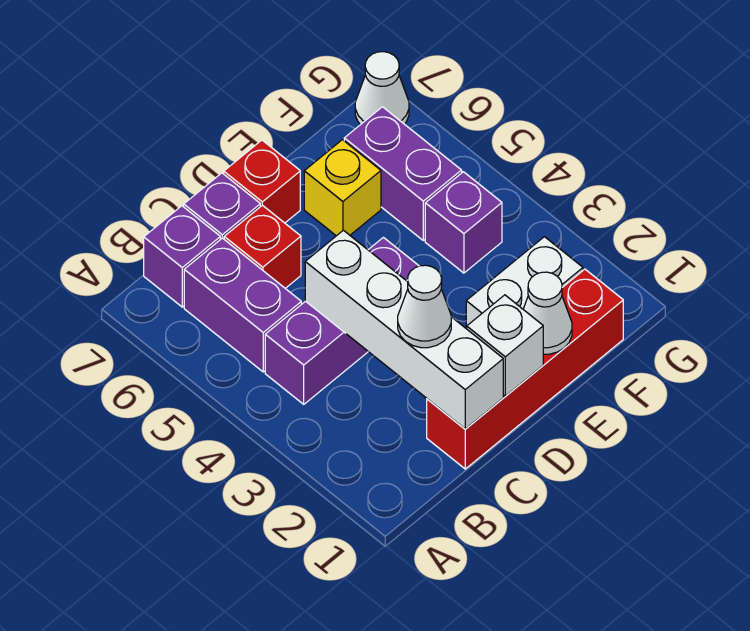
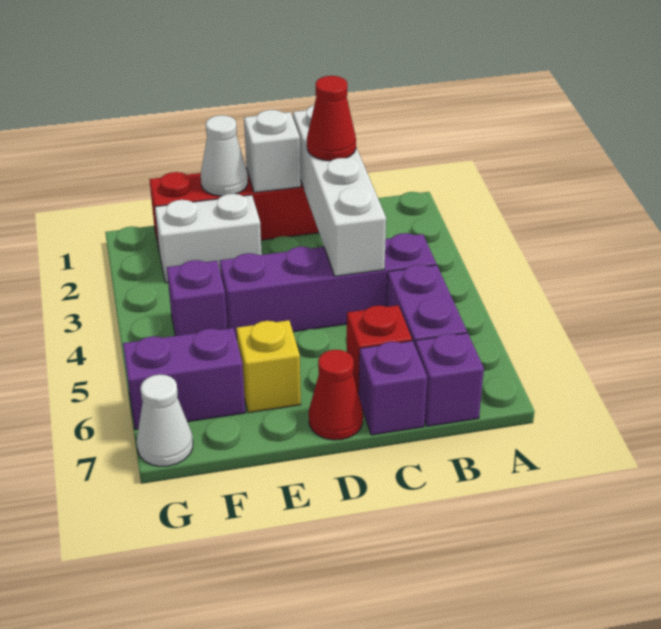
purple 1x3 brick [265,237,419,404] -> purple 1x4 brick [220,233,436,339]
white 1x1 cone [398,265,451,348] -> red 1x1 cone [307,76,356,161]
red 1x1 brick [224,140,300,223] -> red 1x1 cone [309,350,363,440]
purple 1x2 brick [344,107,462,240] -> purple 1x2 brick turned to [123,328,245,429]

